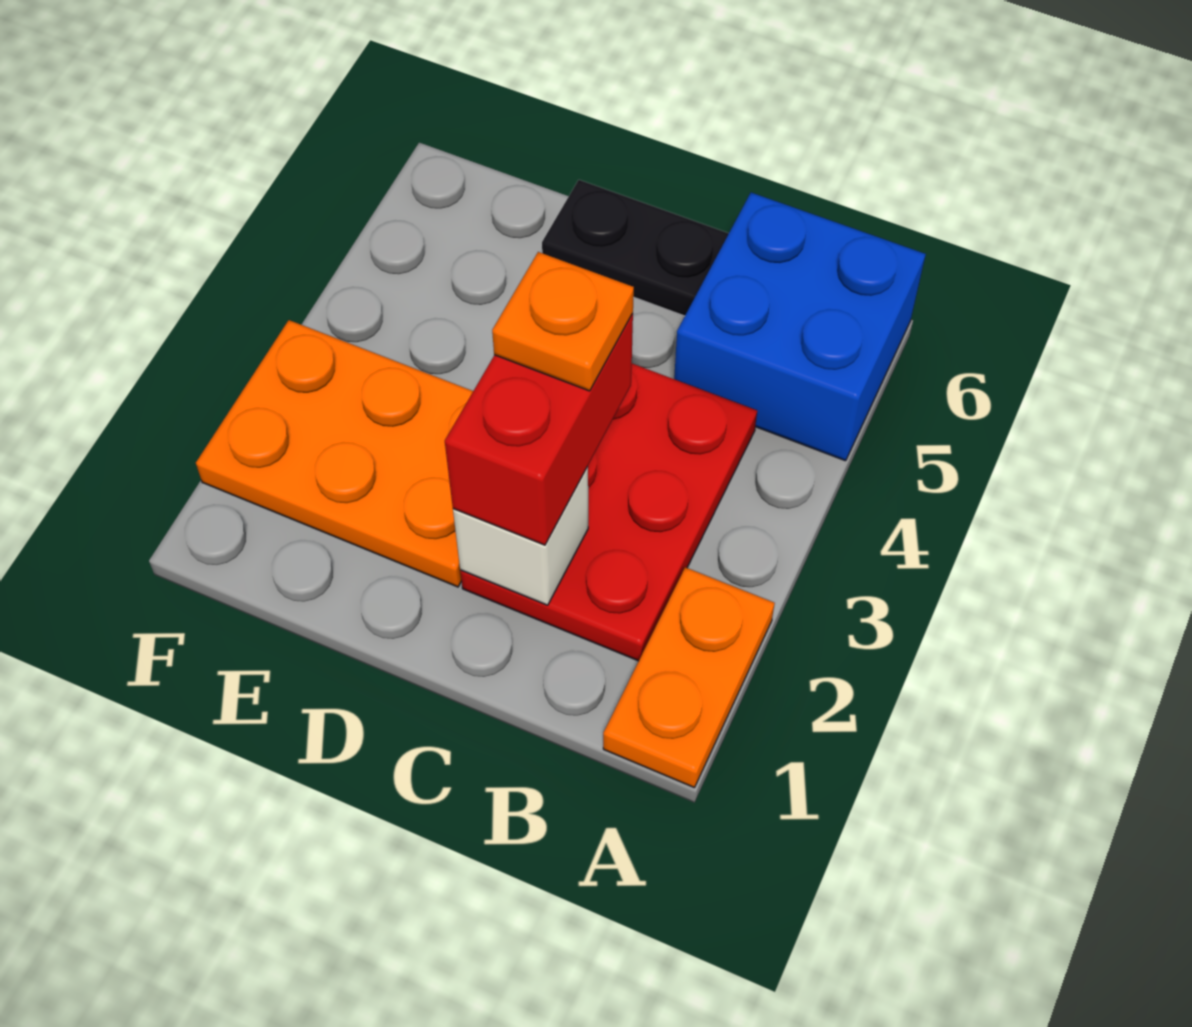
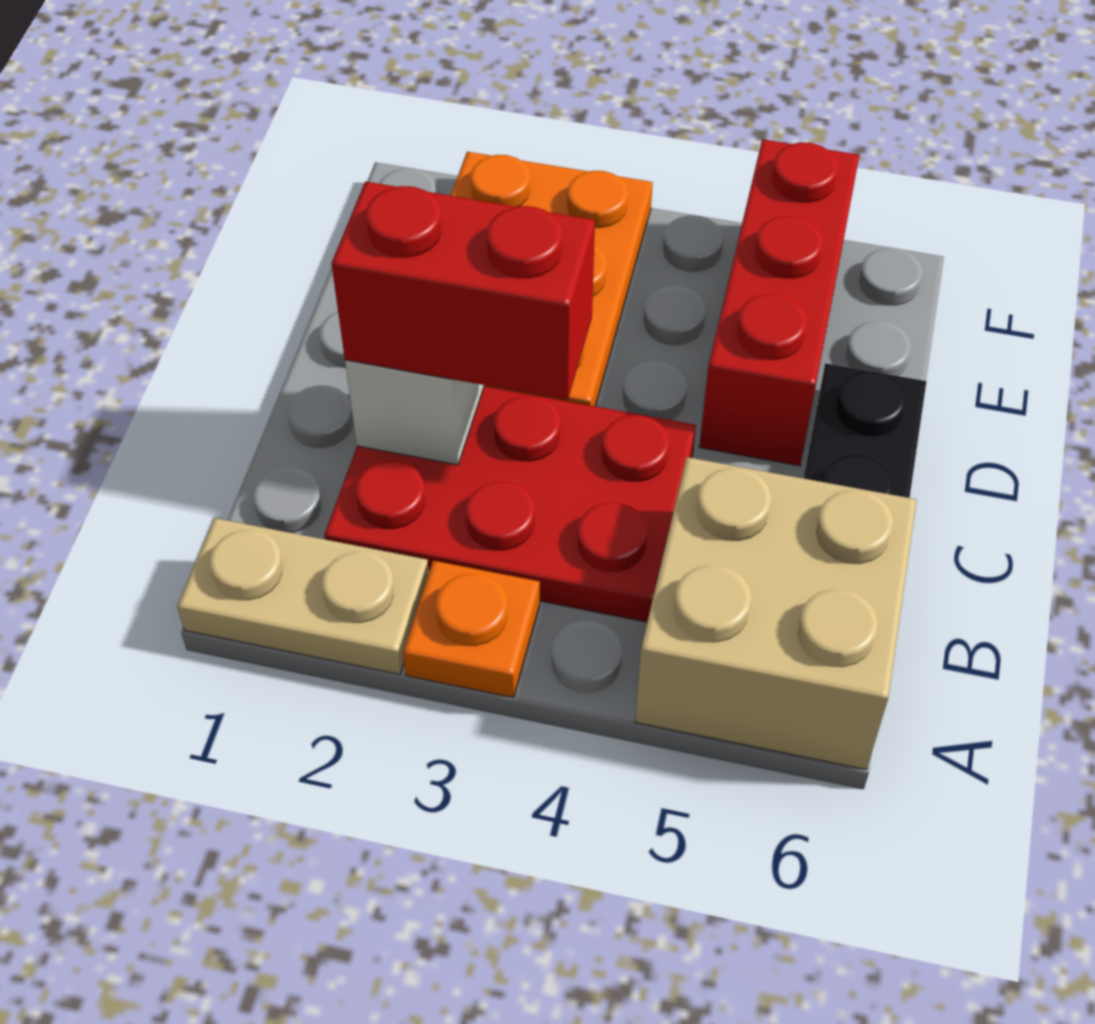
orange 1x2 plate [603,567,775,788] -> tan 1x2 plate [177,518,429,674]
blue 2x2 brick [674,193,926,461] -> tan 2x2 brick [635,457,917,770]
orange 1x1 plate [492,252,634,391] -> orange 1x1 plate moved to [403,561,540,698]
none -> red 1x3 brick [699,139,859,466]

